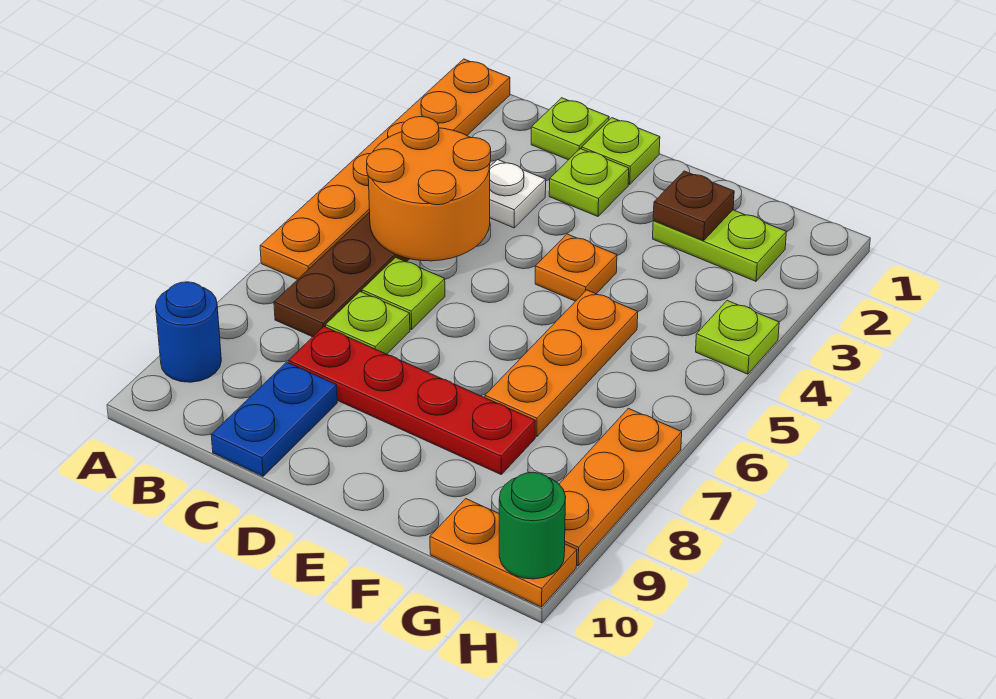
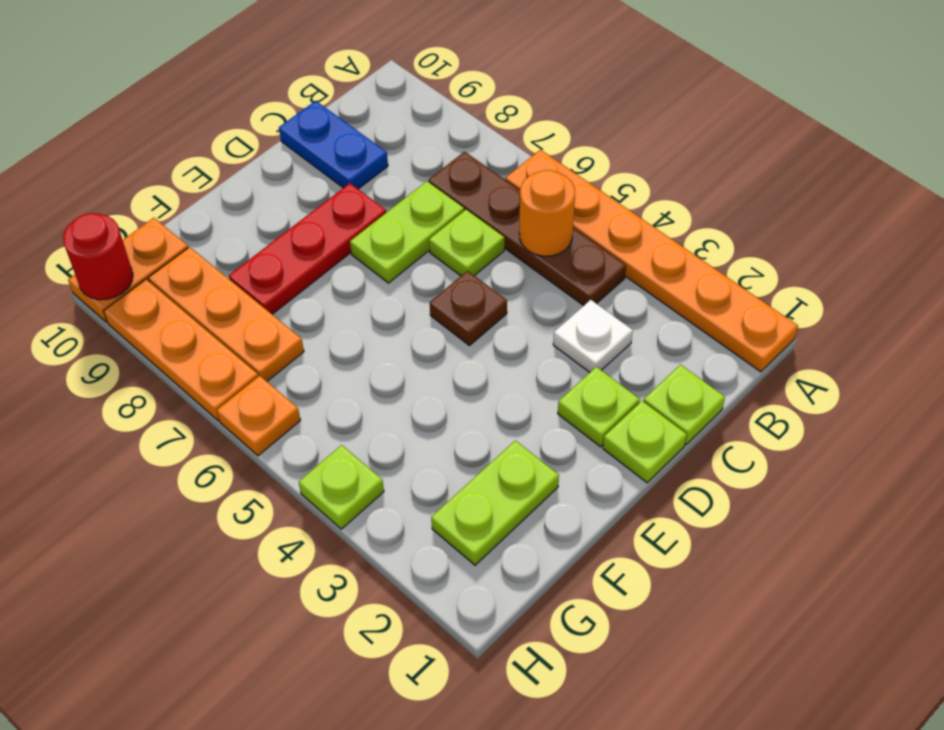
blue 1x1 round brick [156,282,221,382] -> none
orange 2x2 round brick [367,117,491,261] -> orange 1x1 round brick [519,170,575,256]
lime 1x1 plate [326,292,410,354] -> lime 1x2 plate [350,181,464,283]
red 1x4 plate [288,327,535,474] -> red 1x3 plate [229,183,386,314]
orange 1x1 plate [535,234,617,301] -> orange 1x1 plate moved to [217,376,300,456]
brown 1x1 plate [653,171,734,241] -> brown 1x1 plate moved to [430,271,507,346]
orange 1x3 plate [485,290,638,437] -> orange 1x3 plate moved to [148,247,304,381]
green 1x1 round brick [499,472,566,579] -> red 1x1 round brick [63,213,133,300]

